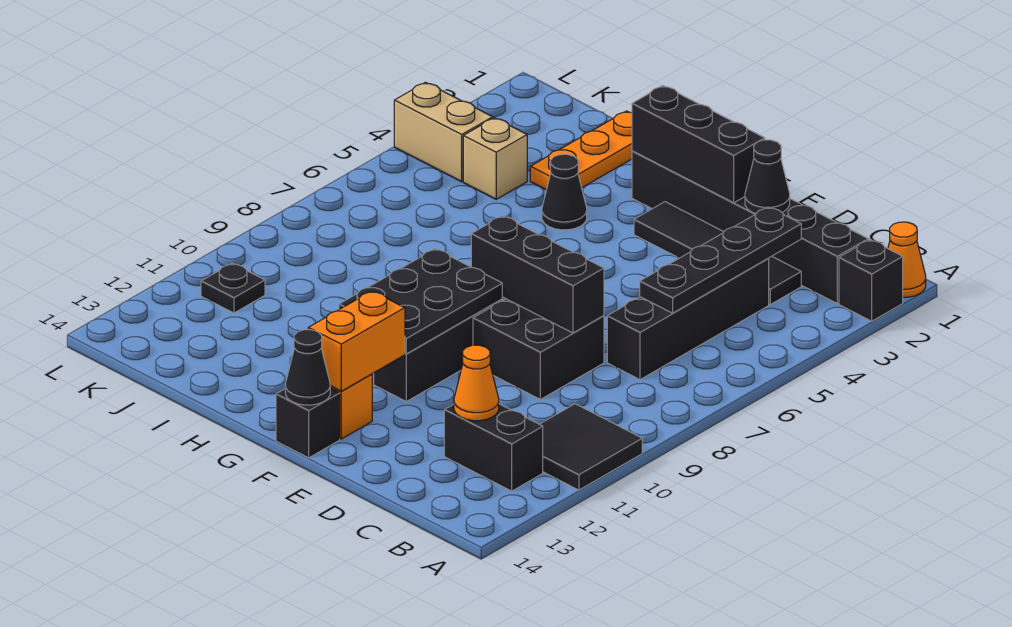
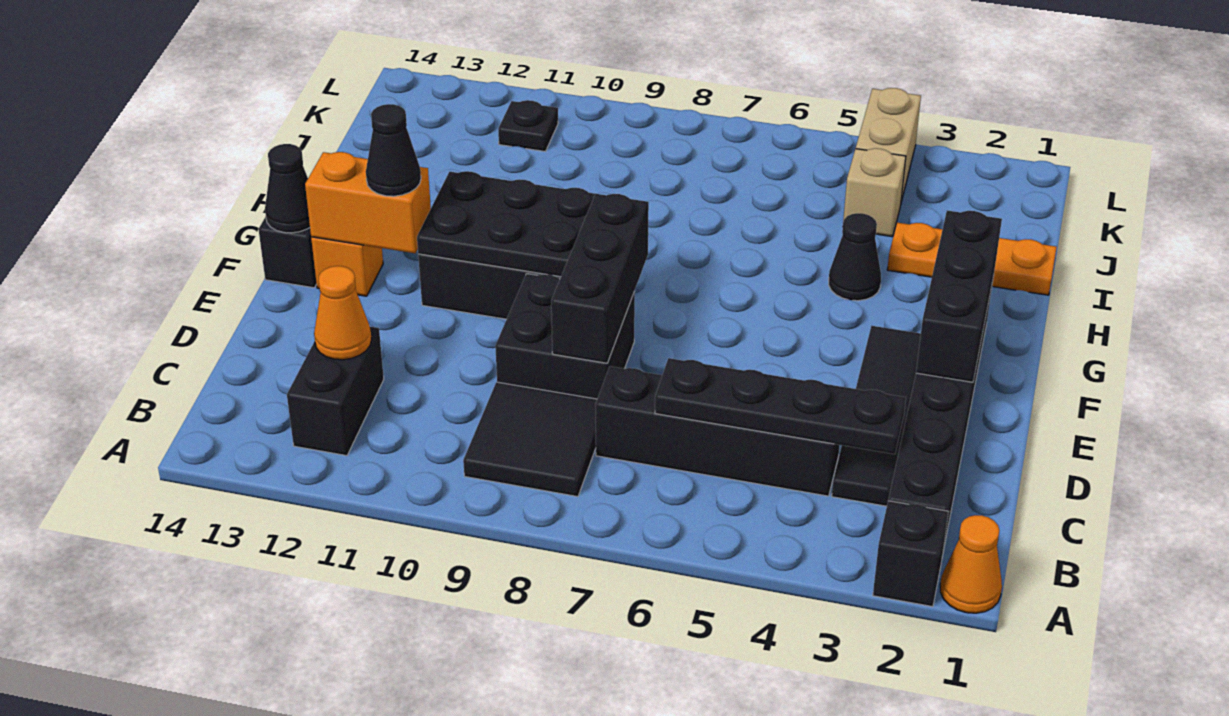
black 2x2 tile [539,404,642,490] -> black 2x2 tile moved to [463,382,597,497]
black 1x1 cone [745,140,790,214] -> black 1x1 cone moved to [366,104,421,196]

